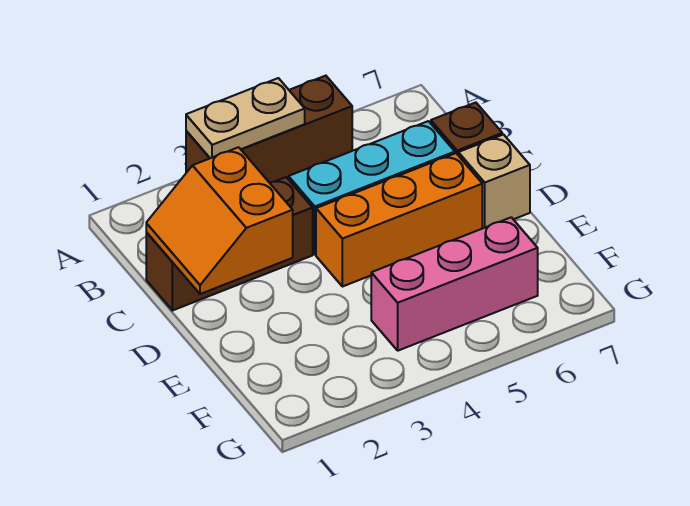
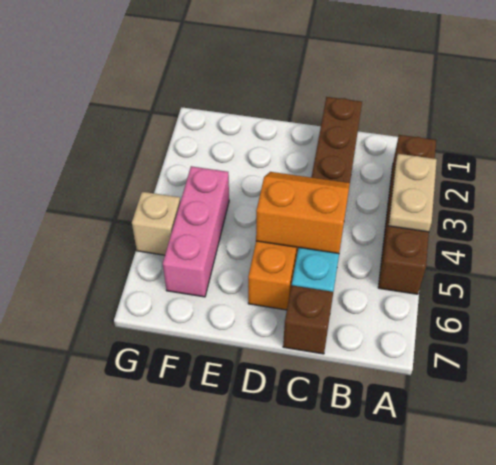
brown 1x3 brick [186,76,352,183] -> brown 1x4 brick [378,135,436,294]
orange 2x2 slope [146,147,293,294] -> orange 2x2 slope moved to [256,172,350,254]
tan 1x1 brick [458,135,530,228] -> tan 1x1 brick moved to [132,192,180,255]

